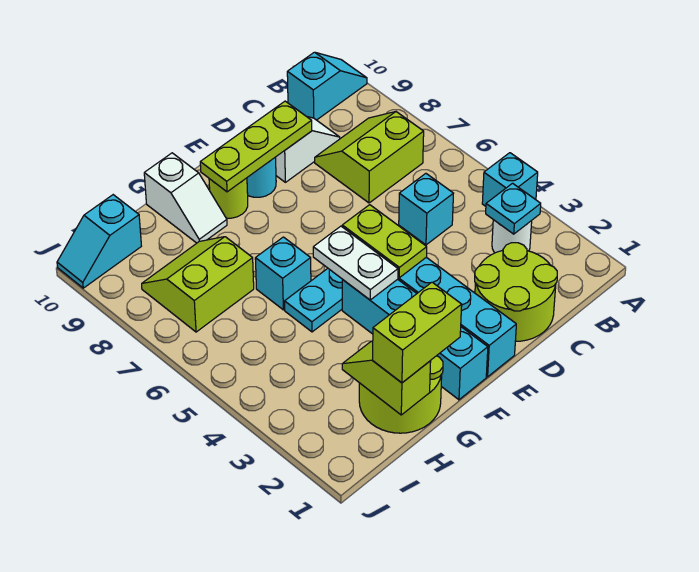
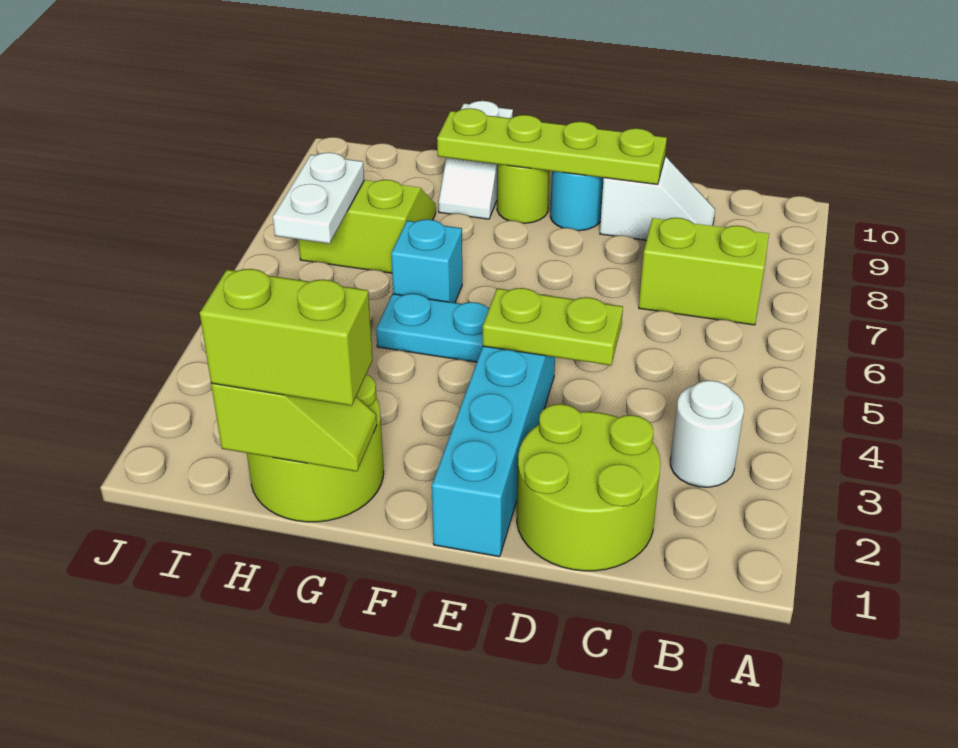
cyan 1x1 brick [482,153,538,206] -> none
cyan 1x2 slope [287,52,367,120] -> none
cyan 1x1 plate [486,183,541,234] -> none
cyan 1x1 brick [399,174,454,245] -> none
lime 1x3 plate [200,101,312,192] -> lime 1x4 plate [437,108,667,185]
lime 1x2 plate [342,205,427,278] -> lime 1x2 plate turned to [483,288,623,366]
cyan 1x4 brick [342,279,488,400] -> none
white 1x2 plate [313,226,398,300] -> white 1x2 plate moved to [273,152,364,244]
lime 1x2 slope [342,341,431,415] -> lime 1x2 slope turned to [211,383,377,472]
cyan 1x2 slope [57,195,141,288] -> none

